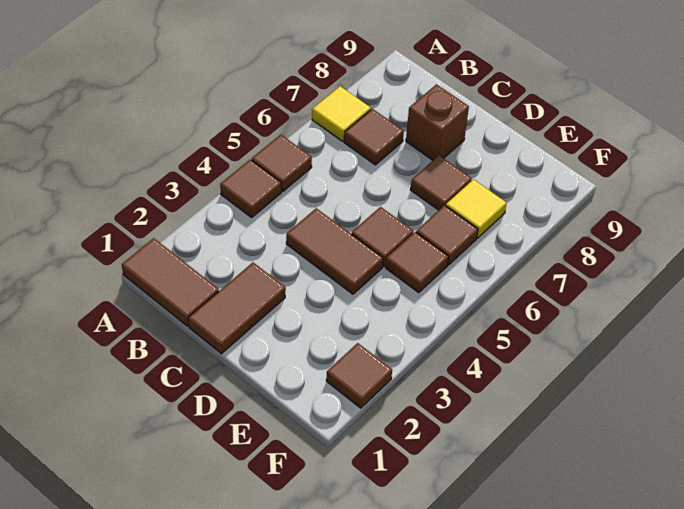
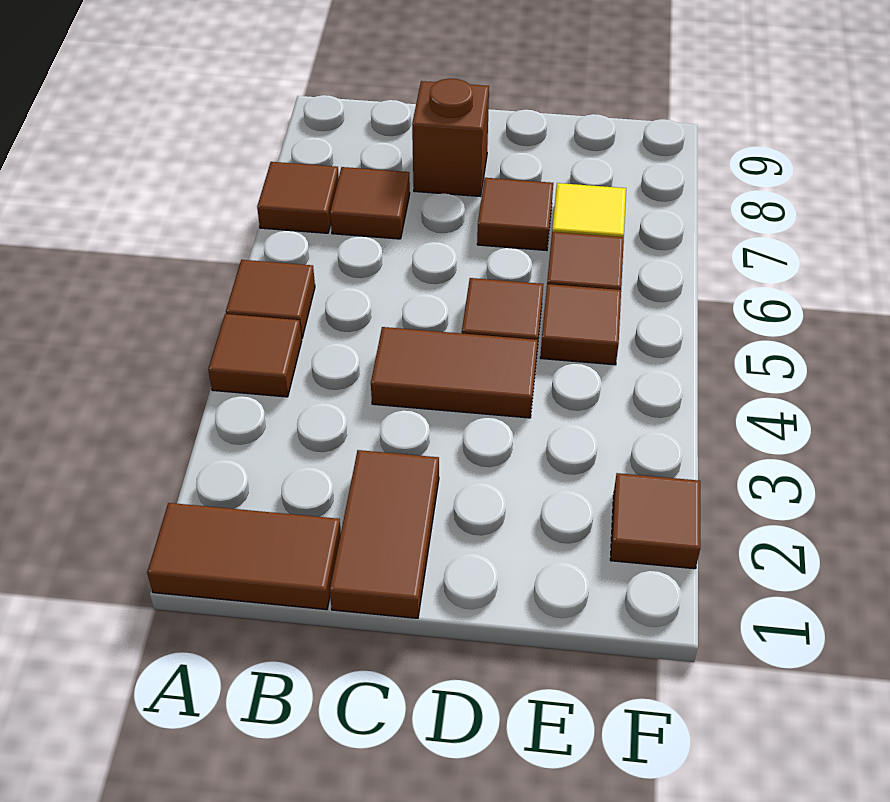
yellow 1x1 tile [312,86,371,141] -> brown 1x1 tile [257,162,339,233]

